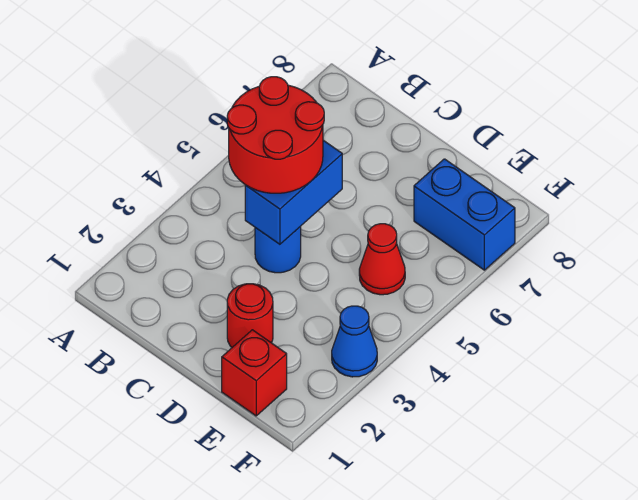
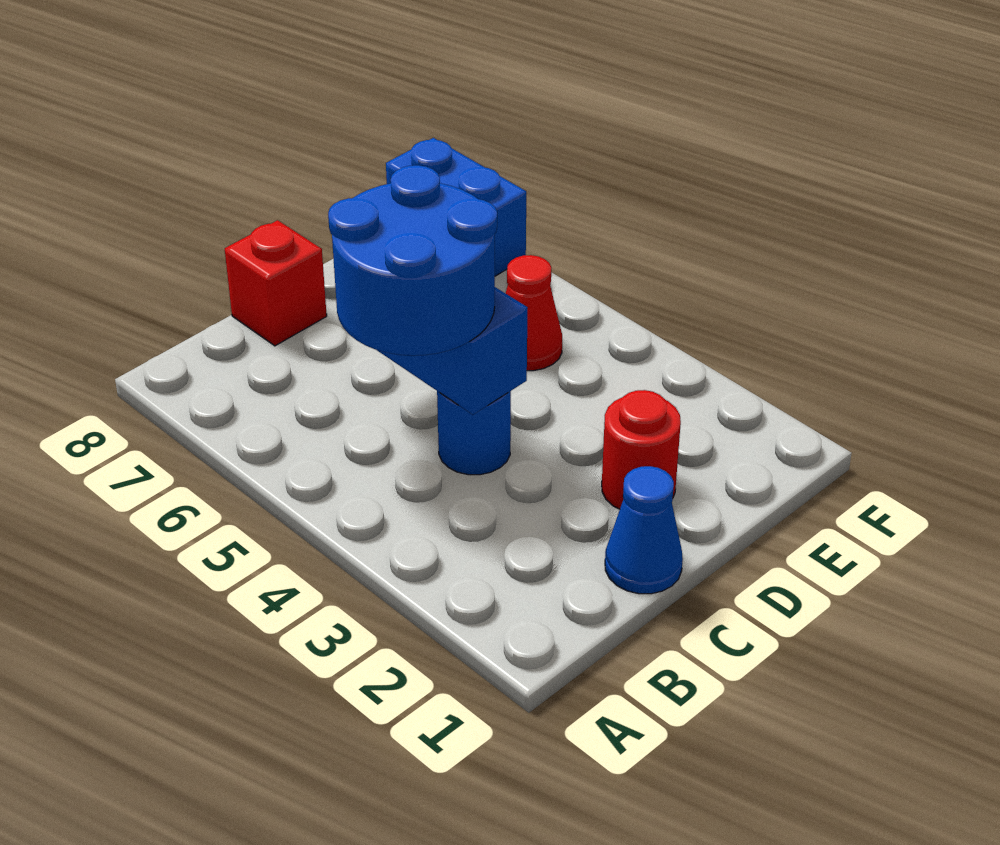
red 2x2 round brick [227,77,324,193] -> blue 2x2 round brick [328,165,497,356]
red 1x1 brick [222,330,287,416] -> red 1x1 brick moved to [225,220,327,346]
blue 1x2 brick [414,159,515,270] -> blue 1x2 brick turned to [386,138,526,276]
blue 1x1 cone [332,306,377,377] -> blue 1x1 cone moved to [605,466,683,594]

